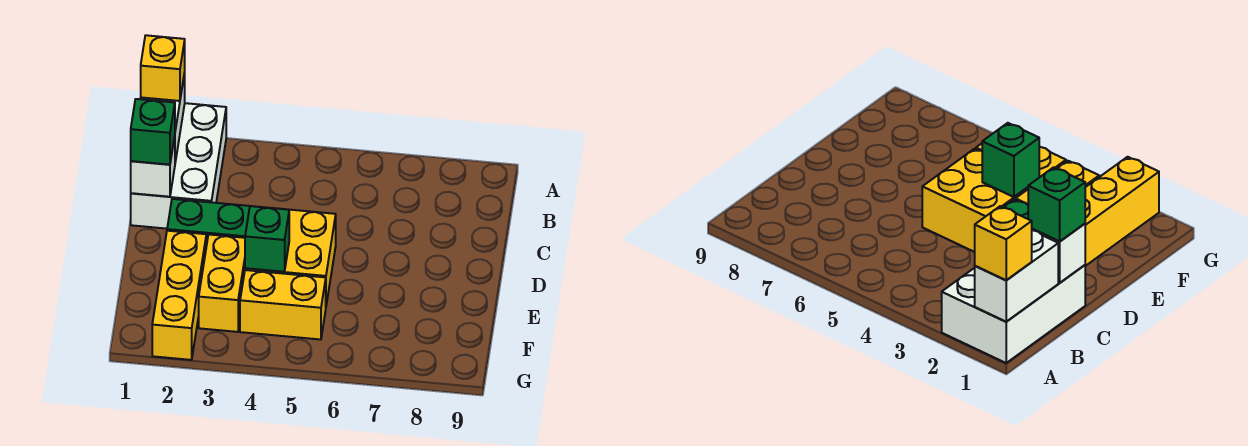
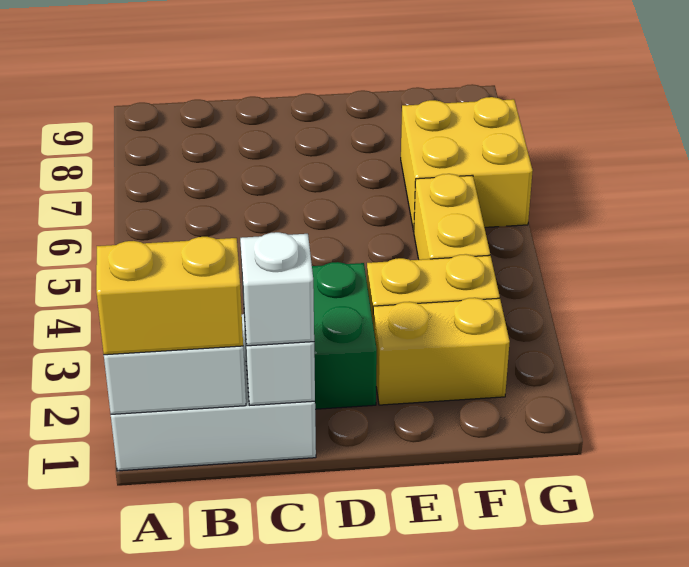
yellow 1x1 brick [141,35,185,101] -> yellow 1x2 brick [96,237,243,355]
green 1x1 brick [131,99,175,165] -> white 1x1 brick [240,232,314,346]
yellow 2x2 brick [245,208,336,305] -> yellow 2x2 brick moved to [401,97,533,231]
yellow 1x3 brick [152,231,206,360] -> yellow 1x2 brick [373,298,510,405]
green 1x1 brick [245,206,289,272] -> none

